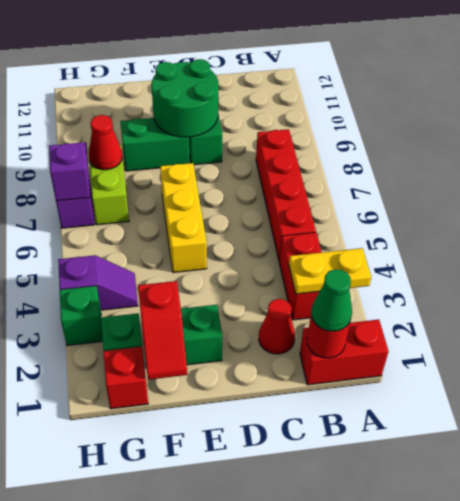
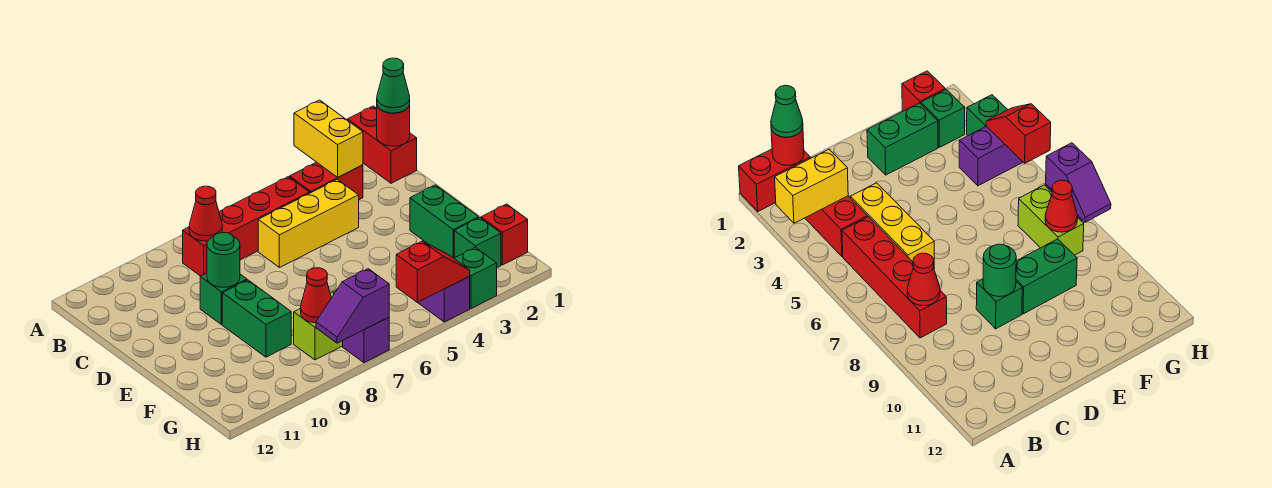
yellow 1x2 plate [289,248,371,294] -> yellow 1x2 brick [294,100,363,177]
red 1x1 cone [259,299,295,354] -> red 1x1 cone moved to [189,186,222,241]
green 2x2 round brick [152,59,219,137] -> green 1x1 round brick [207,233,240,287]
yellow 1x3 brick [160,163,207,272] -> yellow 1x3 brick moved to [258,179,359,268]
red 1x2 slope [138,281,187,380] -> red 1x2 slope moved to [396,241,470,302]
purple 1x2 slope [58,255,138,310] -> purple 1x2 brick [418,277,470,322]

